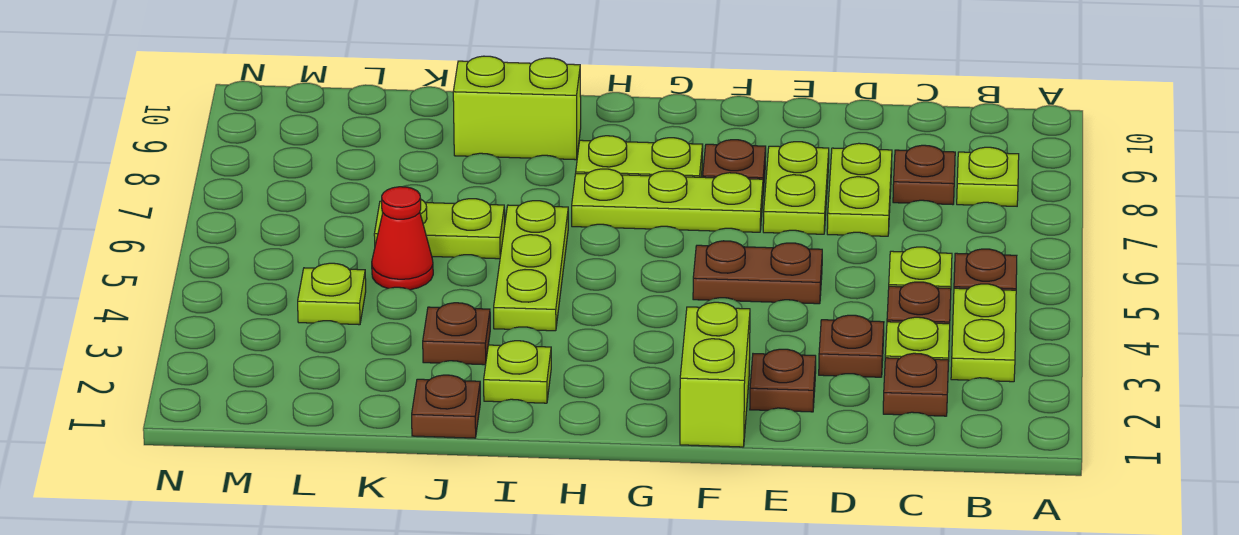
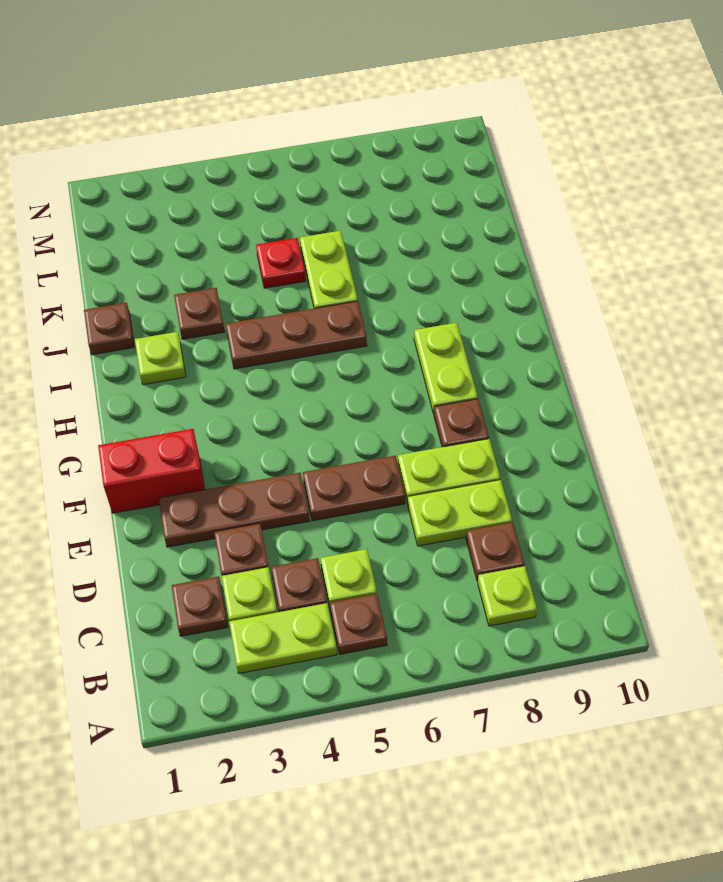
brown 1x1 plate [750,349,816,412] -> brown 1x3 plate [159,473,310,547]
brown 1x2 plate [693,241,822,304] -> brown 1x2 plate turned to [303,456,405,521]
lime 1x2 brick [680,302,750,447] -> red 1x2 brick [98,429,205,513]
lime 1x3 plate [572,169,763,232] -> none
lime 1x3 plate [494,201,568,331] -> brown 1x3 plate [226,301,367,369]
lime 1x2 brick [453,56,581,160] -> none
red 1x1 cone [372,187,433,290] -> red 1x1 plate [256,238,306,288]
lime 1x1 plate [298,263,366,325] -> none

